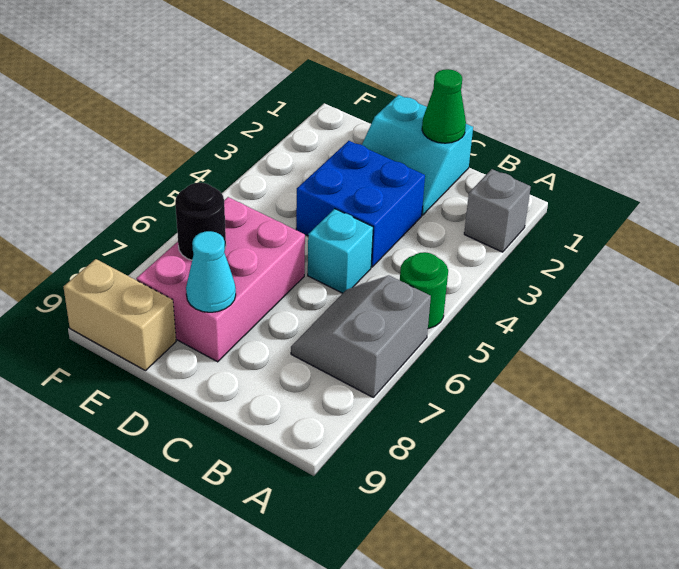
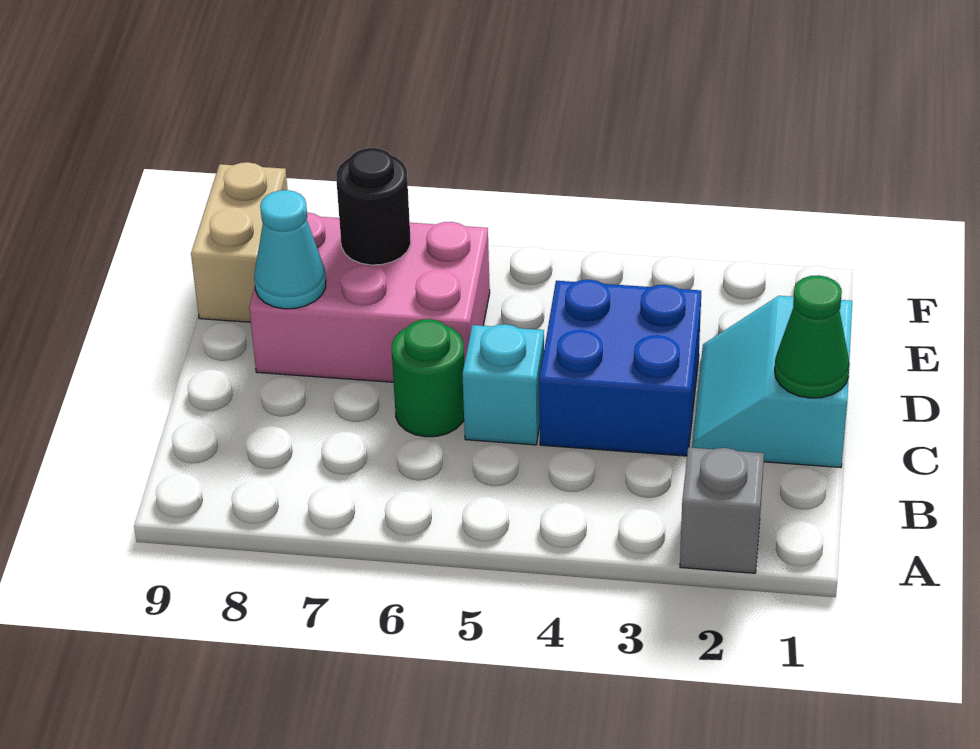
green 1x1 round brick [400,252,448,329] -> green 1x1 round brick moved to [392,319,464,437]
grey 2x2 slope [291,276,431,397] -> none

